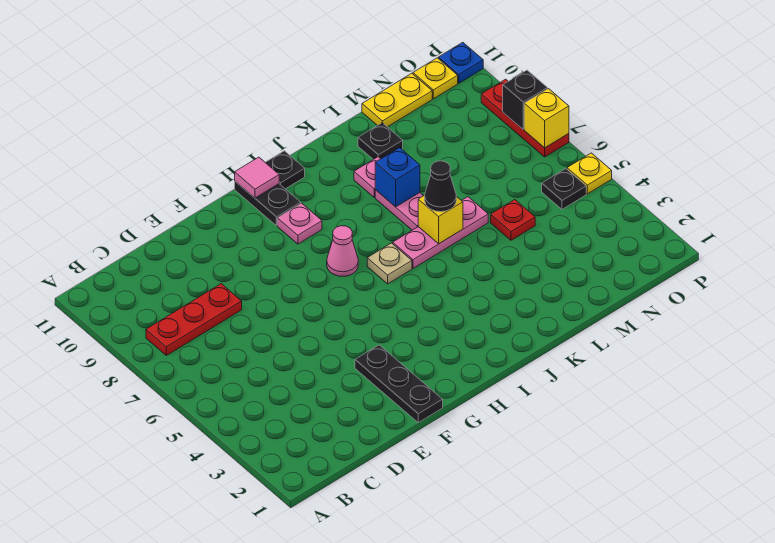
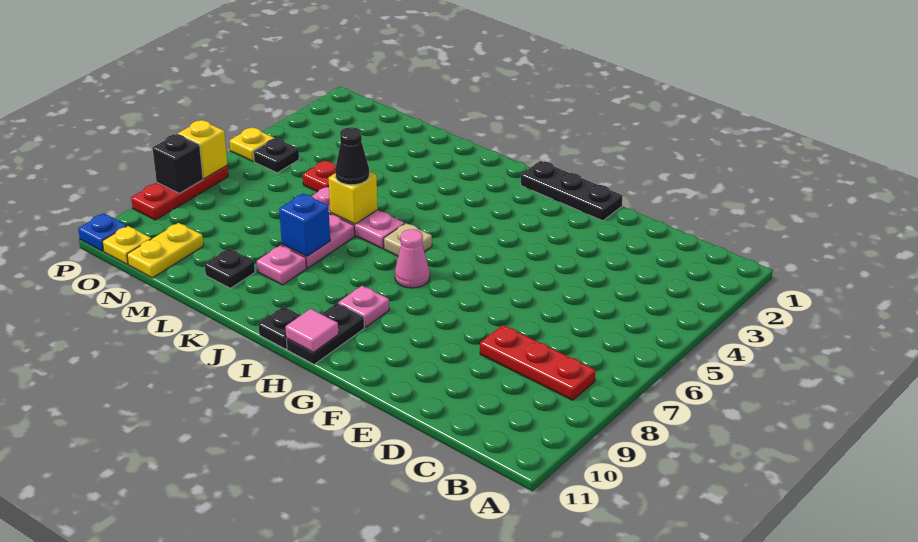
black 1x3 plate [355,345,443,422] -> black 1x3 plate turned to [521,161,622,221]
yellow 1x2 plate [362,73,432,127] -> yellow 1x2 plate turned to [127,223,203,278]

